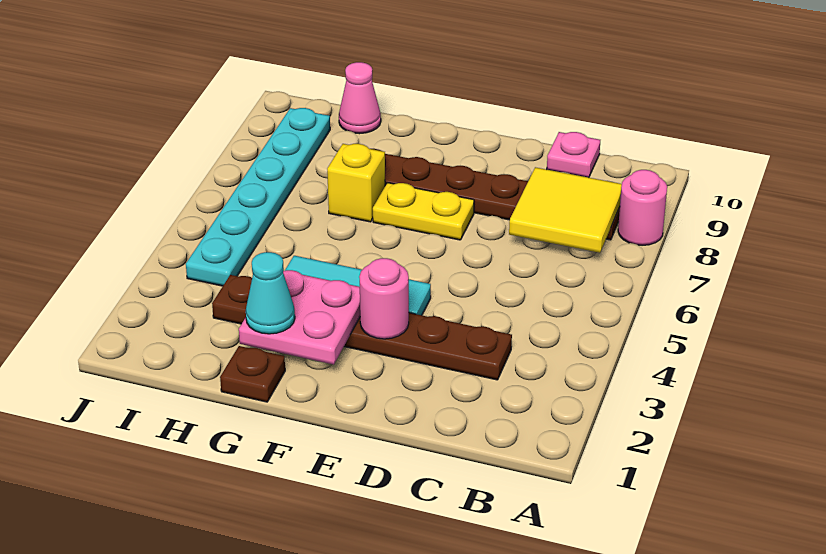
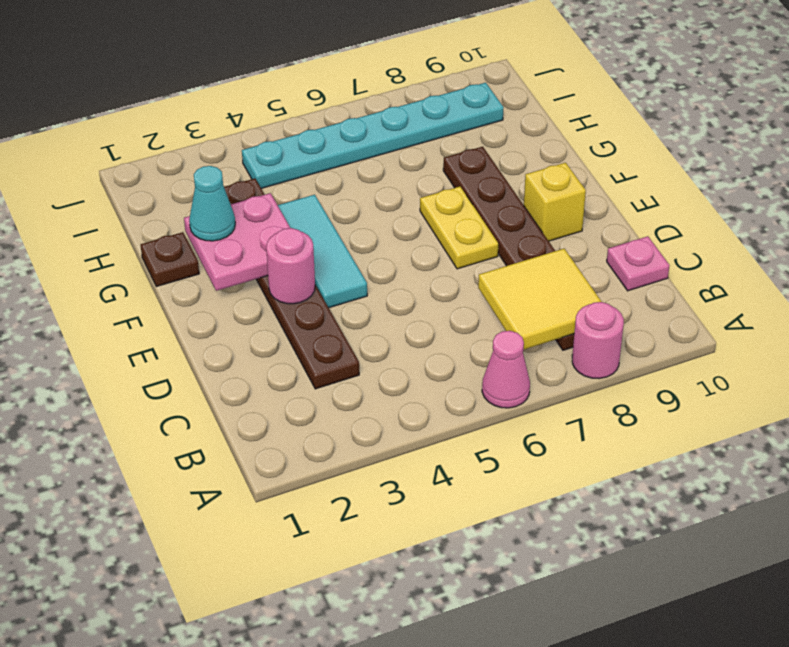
yellow 1x1 brick [327,144,385,222] -> yellow 1x1 brick moved to [524,163,586,241]
pink 1x1 cone [339,62,381,134] -> pink 1x1 cone moved to [482,331,530,408]

